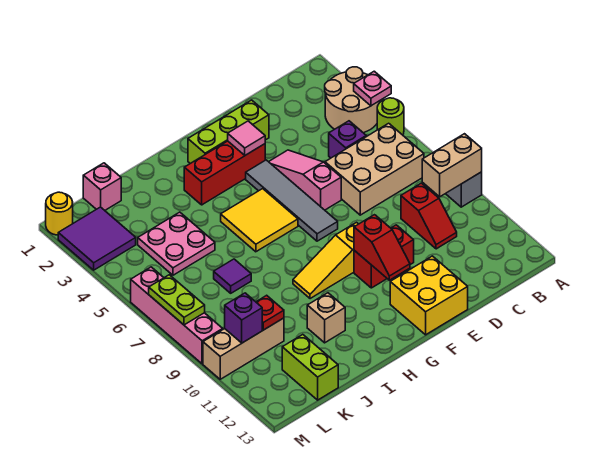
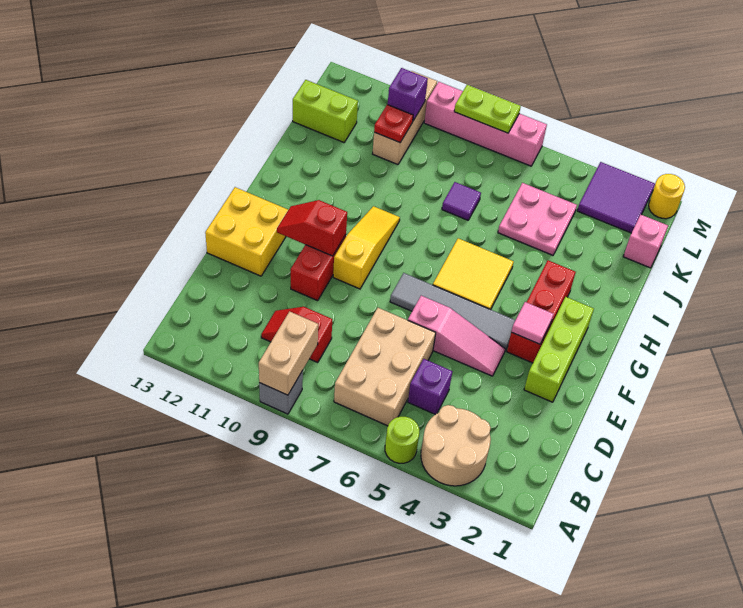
pink 1x1 plate [354,71,391,106] -> none
tan 1x1 brick [307,293,345,343] -> none

